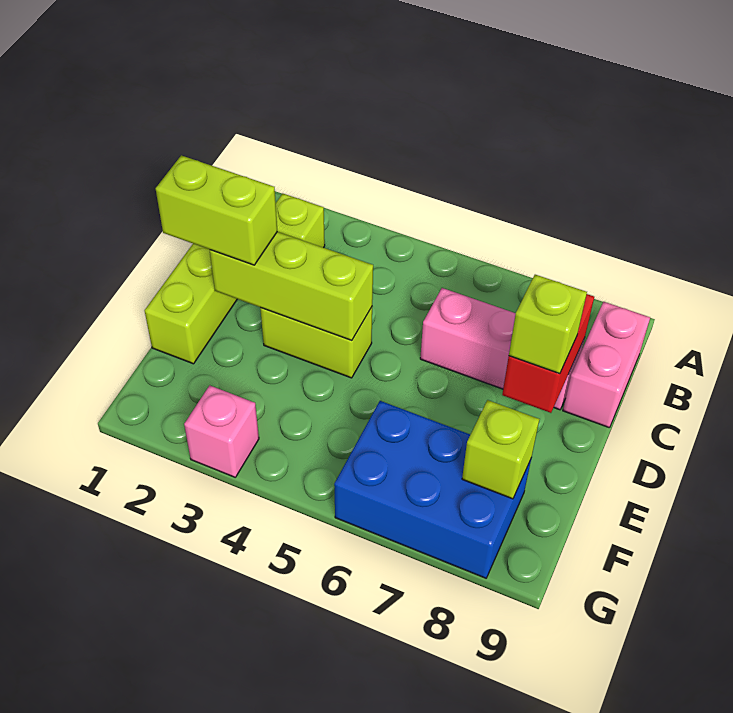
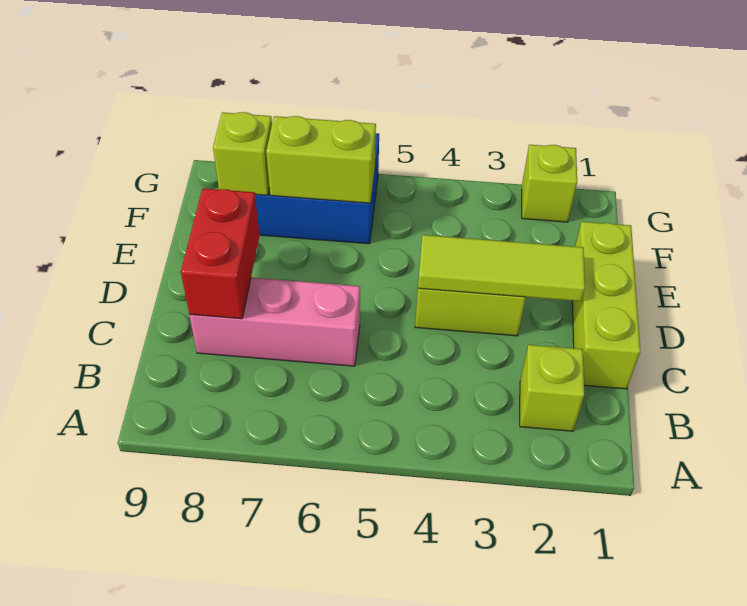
pink 1x2 brick [563,302,650,428] -> none
lime 1x2 brick [156,155,277,265] -> lime 1x2 brick moved to [266,116,376,203]
lime 1x3 brick [210,232,373,340] -> lime 1x3 tile [418,235,585,301]
lime 1x1 brick [509,275,587,374] -> lime 1x1 brick moved to [522,145,577,222]
pink 1x1 brick [184,385,259,477] -> none

